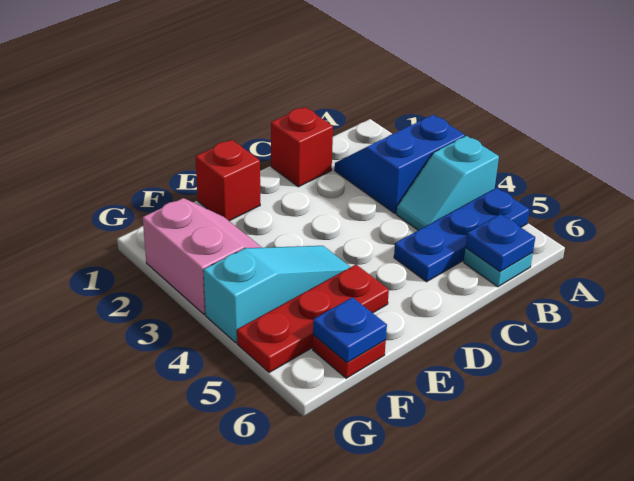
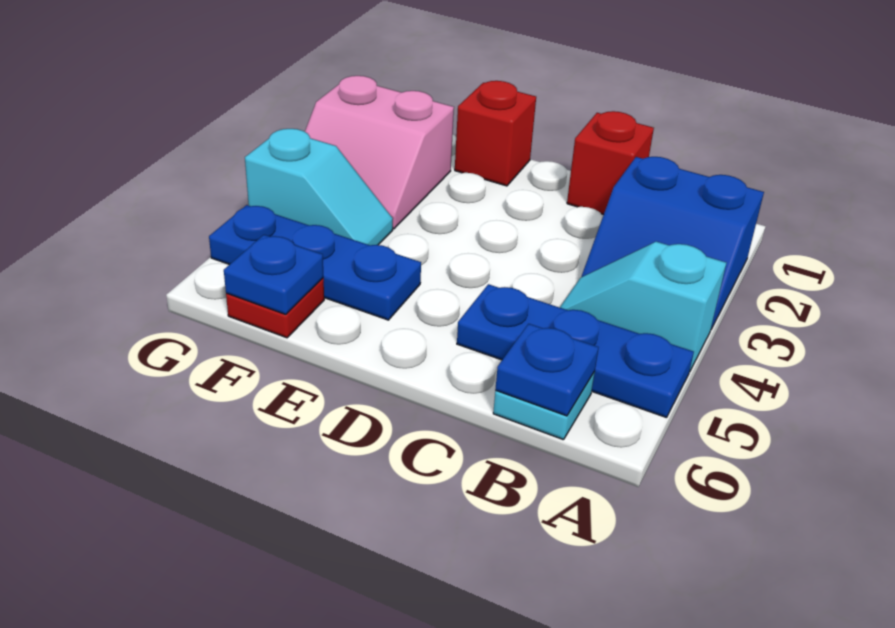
blue 2x2 slope [335,115,465,213] -> blue 2x2 slope turned to [582,157,764,329]
cyan 1x3 slope [203,246,350,343] -> cyan 1x2 slope [245,129,393,245]
red 1x3 plate [237,265,389,373] -> blue 1x3 plate [209,205,421,320]
pink 2x2 slope [143,198,262,315] -> pink 2x2 slope turned to [305,76,454,229]

